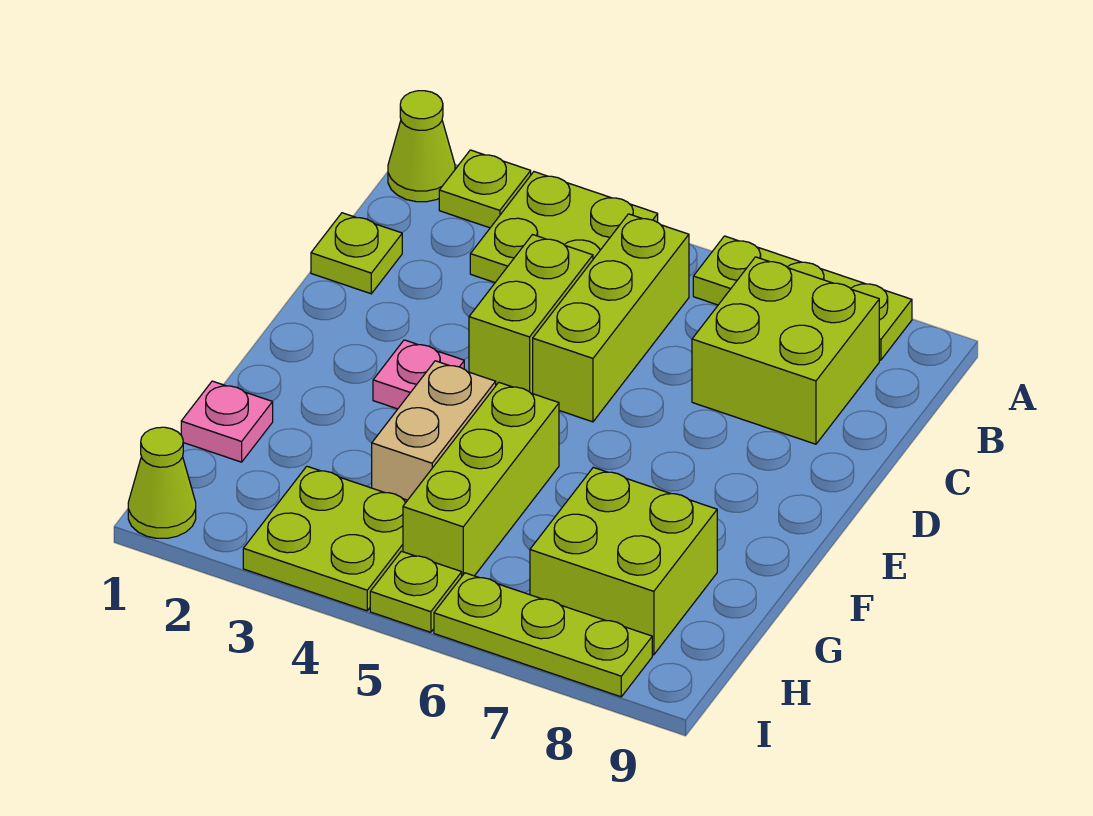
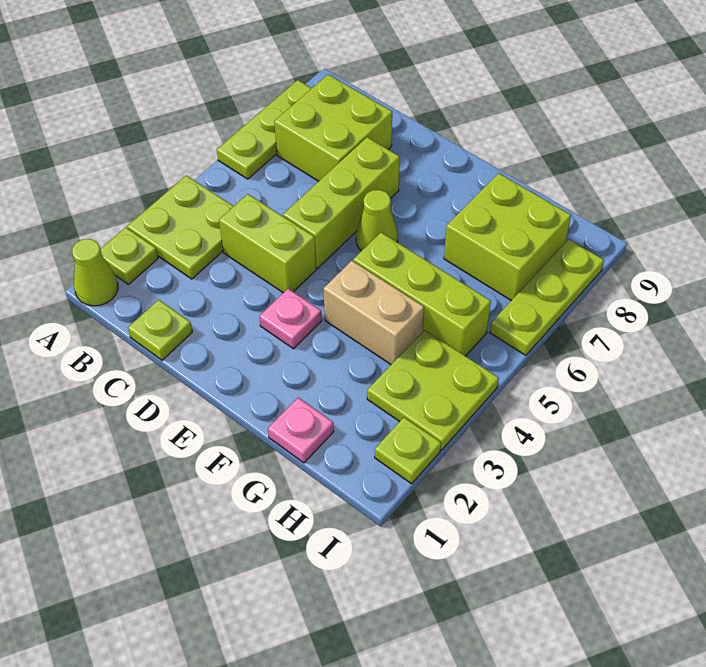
lime 1x3 brick [533,214,689,422] -> lime 1x3 brick turned to [283,137,400,268]
lime 1x1 cone [128,427,196,538] -> lime 1x1 cone moved to [356,190,398,251]
lime 1x1 plate [370,551,462,632] -> lime 1x1 plate moved to [375,417,441,484]

